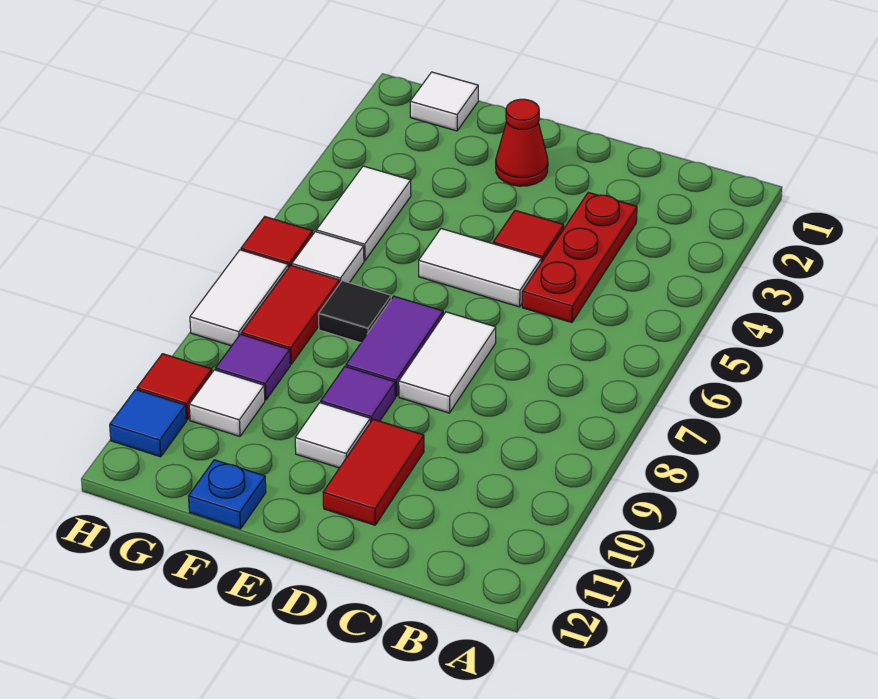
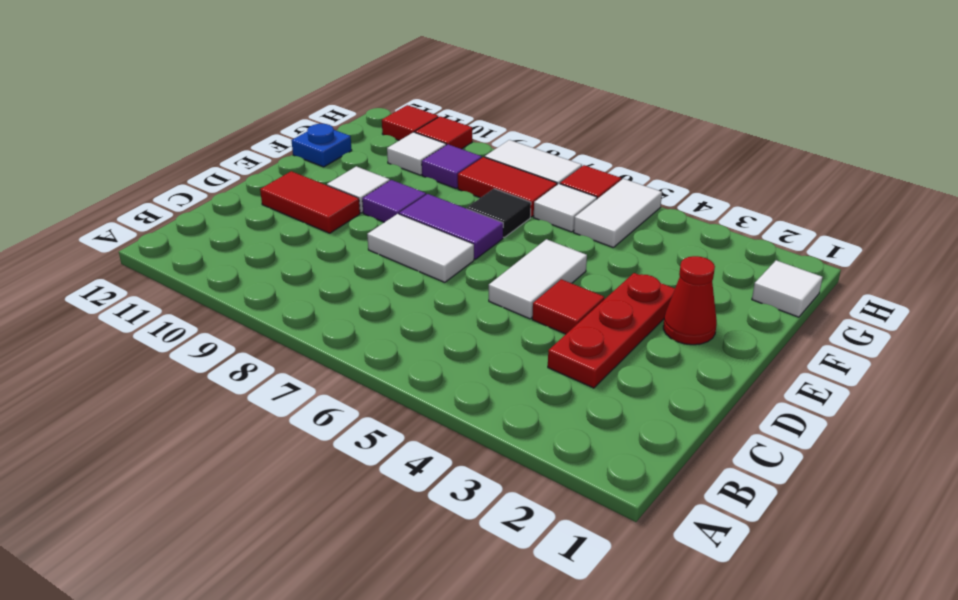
red 1x3 plate [522,192,637,323] -> red 1x3 plate turned to [548,273,675,388]
white 1x2 tile [316,166,411,261] -> white 1x2 tile turned to [574,179,662,247]
blue 1x1 tile [110,390,186,457] -> red 1x1 tile [382,105,438,140]

